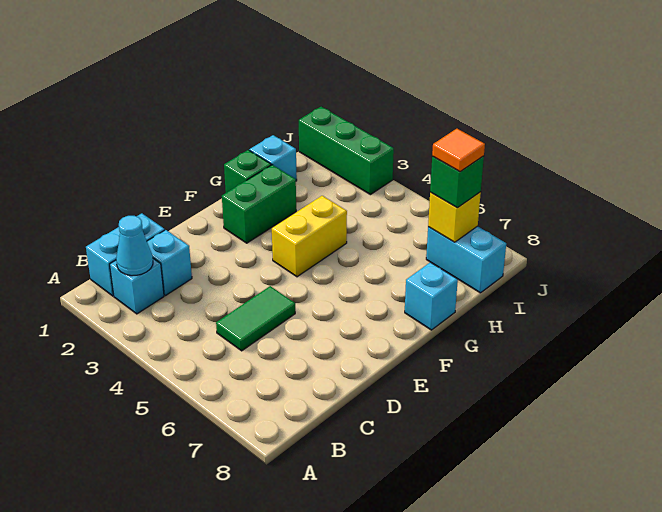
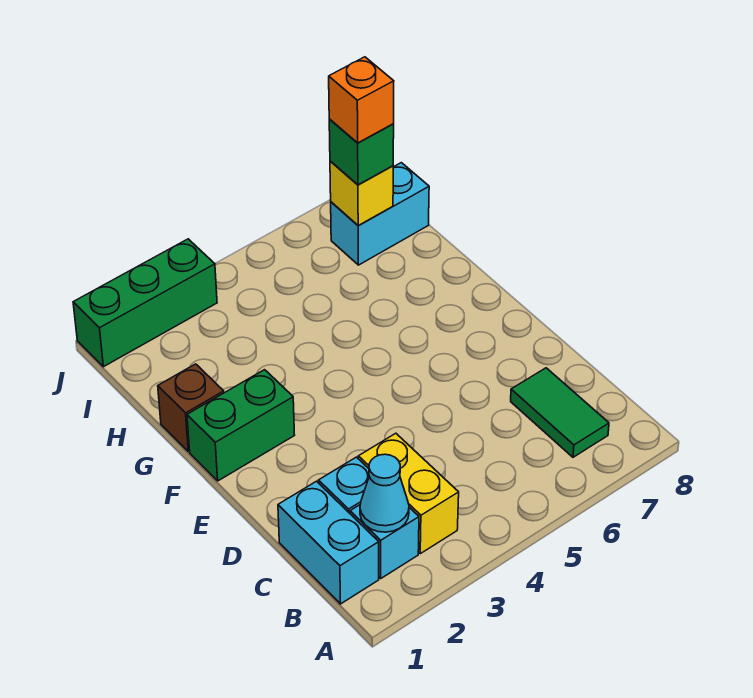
green 1x2 tile [216,286,295,351] -> green 1x2 tile moved to [511,368,609,457]
green 1x2 brick [222,165,296,243] -> green 1x2 brick turned to [187,370,294,481]
yellow 1x2 brick [272,196,347,277] -> yellow 1x2 brick moved to [358,433,459,554]
green 1x1 brick [224,150,271,193] -> brown 1x1 brick [158,364,224,452]
cyan 1x1 brick [405,262,458,330] -> none
cyan 1x1 brick [249,135,297,181] -> none
orange 1x1 tile [432,129,485,172] -> orange 1x1 brick [329,57,394,143]

